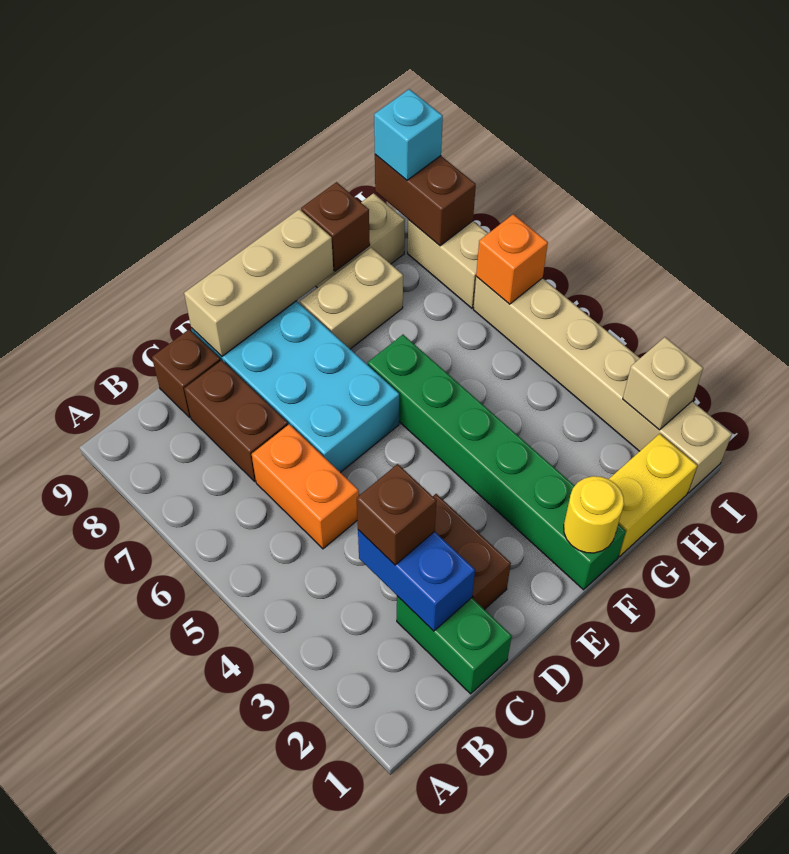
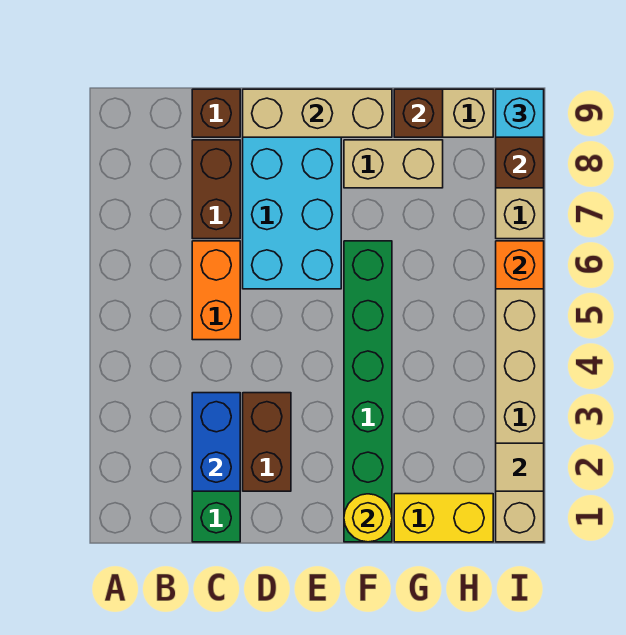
brown 1x1 brick [357,464,437,565] -> none
tan 1x1 brick [623,337,703,430] -> tan 1x1 tile [496,443,544,491]

